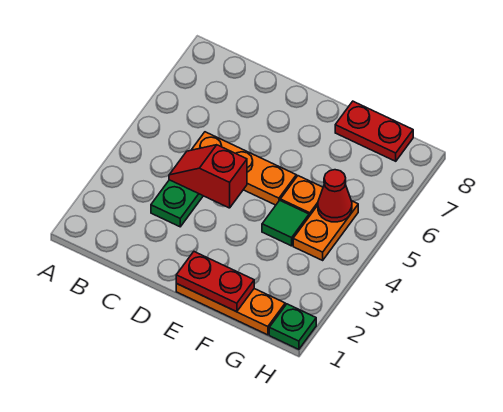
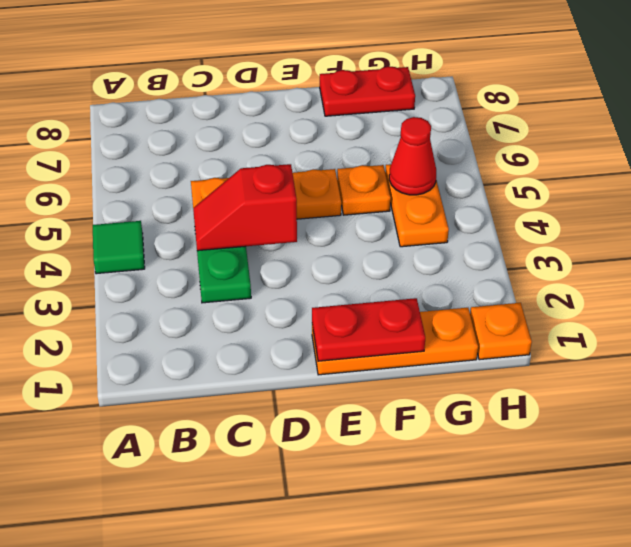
green 1x1 tile [262,200,309,246] -> green 1x1 tile moved to [93,221,145,274]
green 1x1 plate [269,304,316,349] -> orange 1x1 plate [470,303,532,360]

